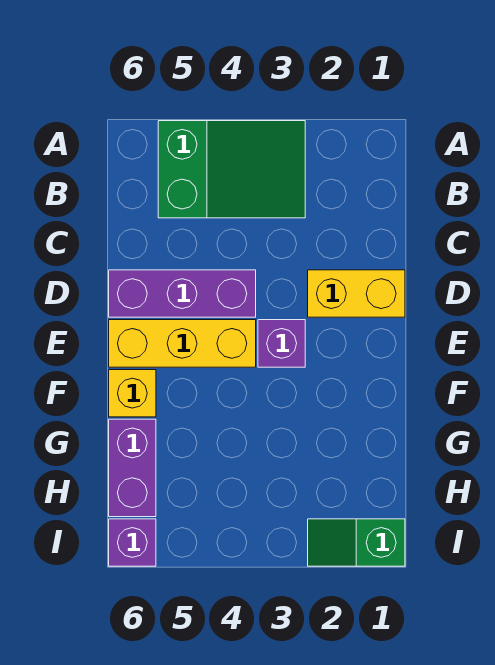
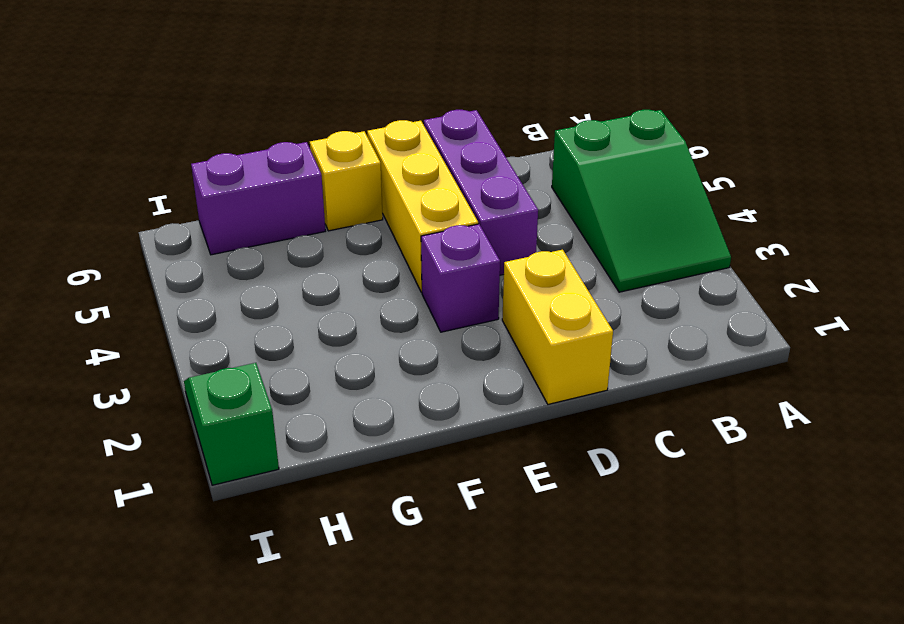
purple 1x1 brick [109,519,156,566] -> none

